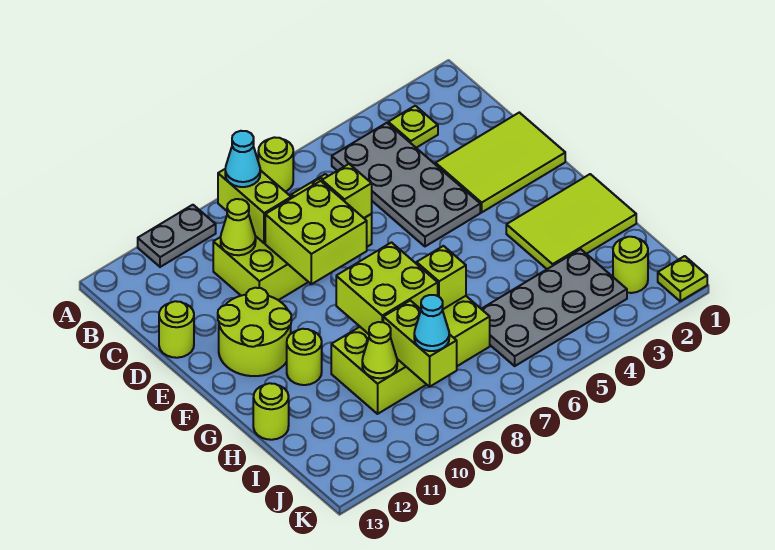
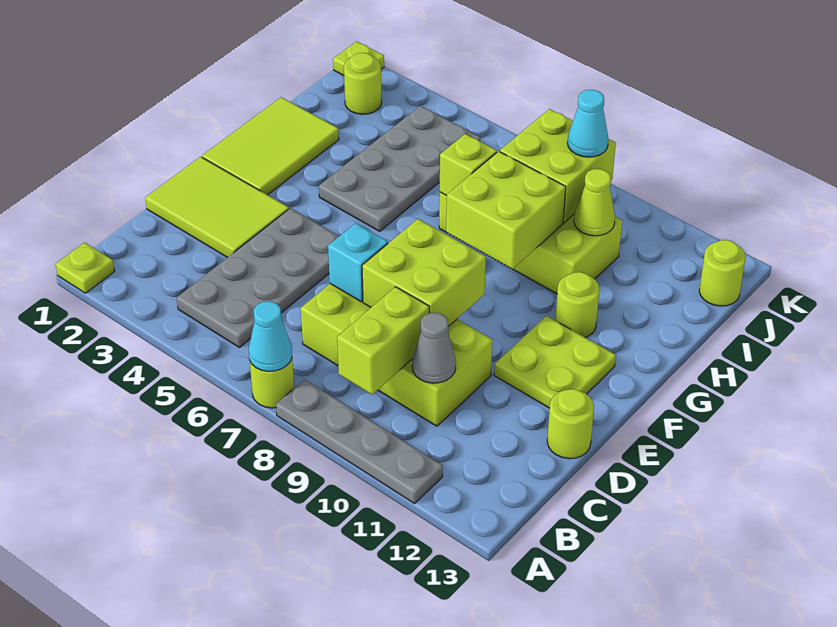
grey 1x2 plate [138,205,216,267] -> grey 1x4 plate [276,379,443,504]
lime 1x1 plate [388,106,438,148] -> lime 1x1 plate moved to [56,242,115,293]
cyan 1x1 cone [225,131,260,187] -> cyan 1x1 cone moved to [249,301,292,371]
lime 1x1 cone [221,199,256,255] -> grey 1x1 cone [412,313,456,383]
lime 1x1 brick [322,164,372,218] -> cyan 1x1 brick [328,223,388,302]
lime 2x2 round brick [218,288,291,376] -> lime 2x2 plate [494,316,616,408]
lime 2x3 tile [506,174,636,269] -> lime 2x3 tile turned to [202,97,339,195]
lime 1x1 round brick [253,383,289,440] -> lime 1x1 round brick moved to [699,240,746,306]
grey 2x4 plate [482,249,627,366] -> grey 2x4 plate turned to [319,106,480,231]
lime 1x2 brick [383,301,457,387] -> lime 2x2 brick [500,109,616,223]

